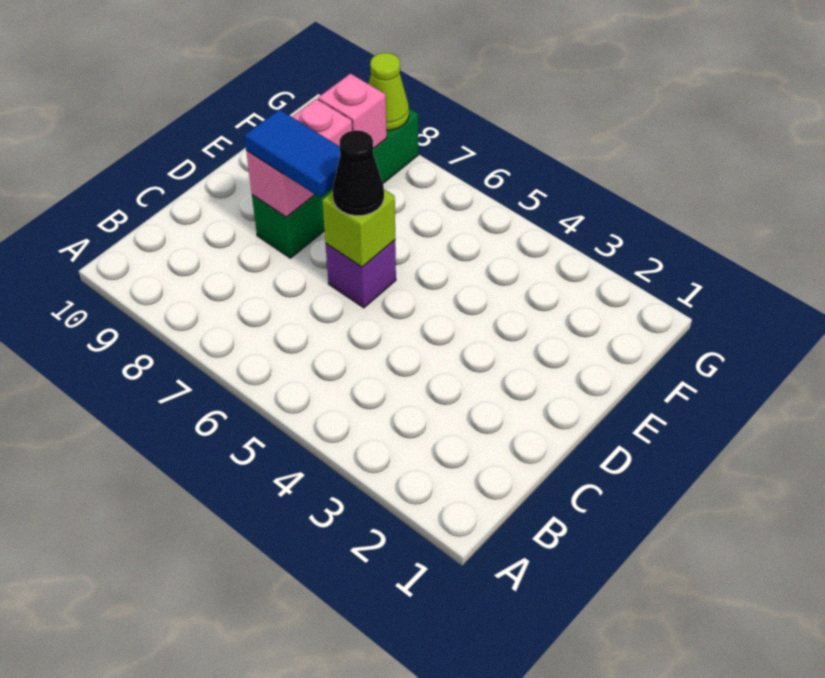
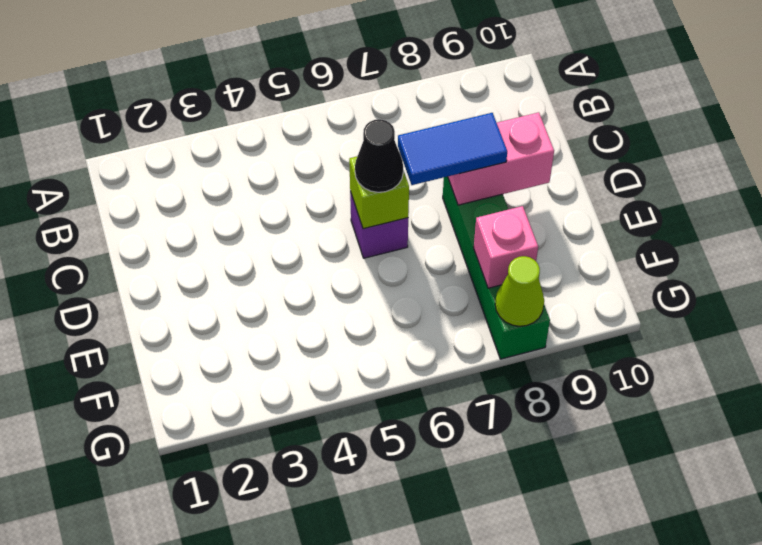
pink 1x2 brick [246,99,352,217] -> pink 1x2 brick turned to [448,112,554,205]

